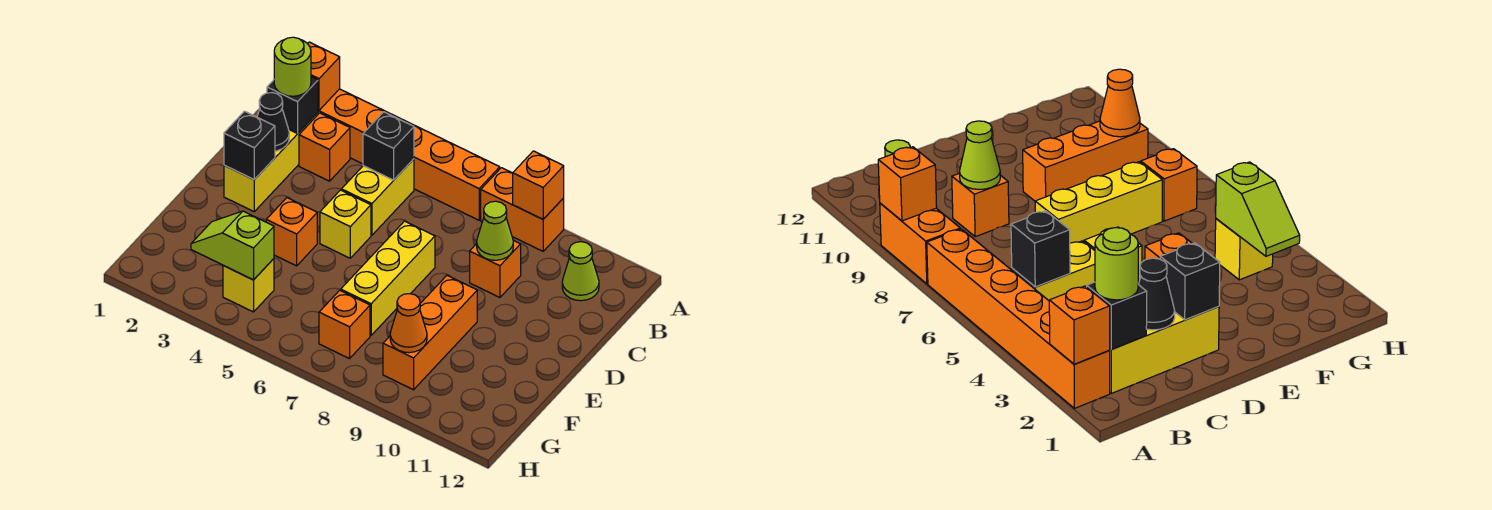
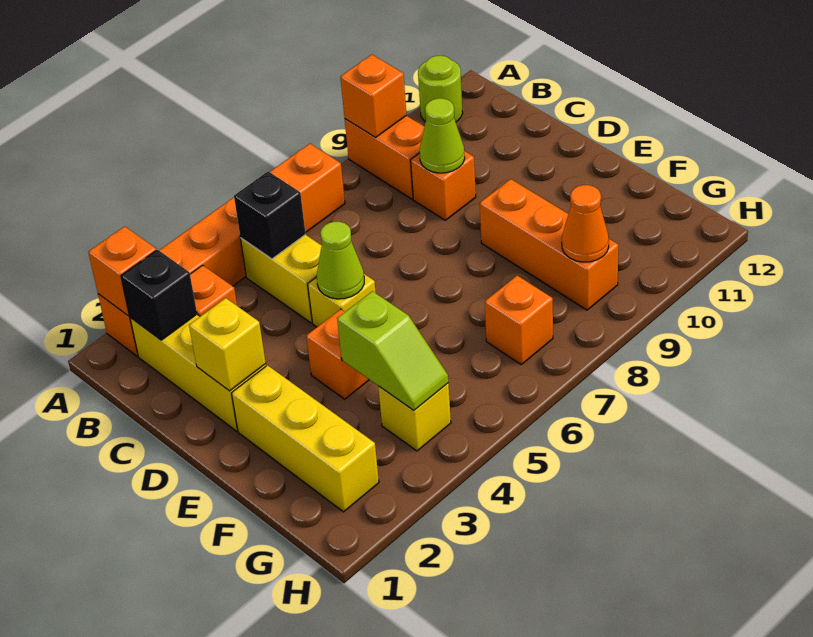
orange 1x2 brick [481,168,564,251] -> orange 1x2 brick turned to [345,116,424,199]
lime 1x1 round brick [274,37,311,96] -> lime 1x1 round brick moved to [418,56,463,122]
lime 1x1 cone [562,242,599,301] -> lime 1x1 cone moved to [317,222,364,299]
black 1x1 cone [257,93,289,151] -> none
black 1x1 brick [224,111,275,180] -> yellow 1x1 brick [189,298,266,391]
yellow 1x3 brick [341,221,435,335] -> yellow 1x3 brick moved to [232,365,379,512]
lime 1x2 slope [191,211,274,280] -> lime 1x2 slope turned to [337,291,448,410]

